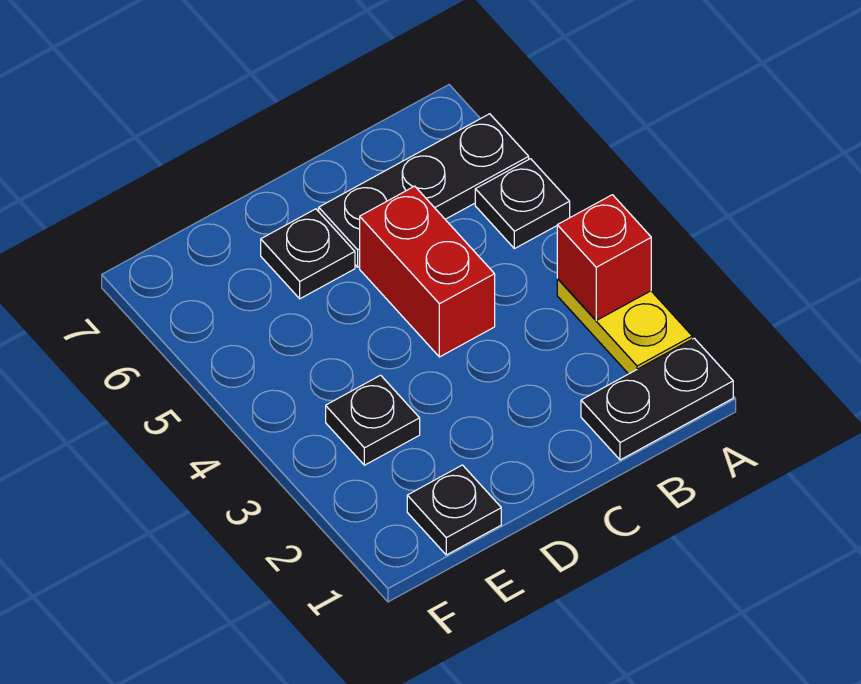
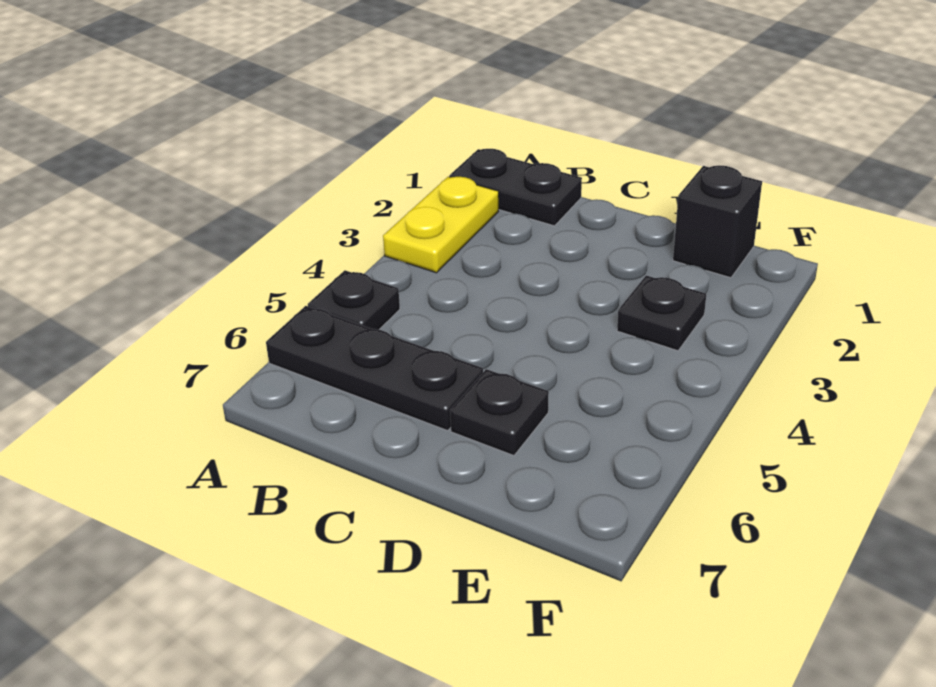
red 1x1 brick [557,195,651,320] -> none
red 1x2 brick [360,186,495,357] -> none
black 1x1 plate [407,465,501,555] -> black 1x1 brick [673,165,762,278]

